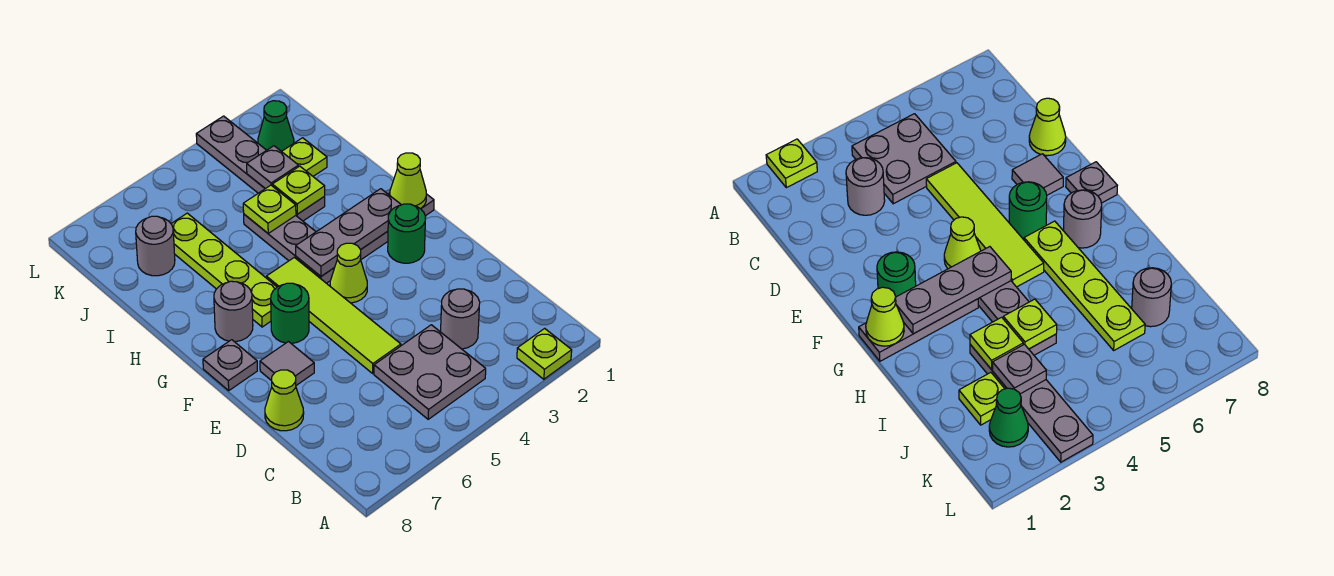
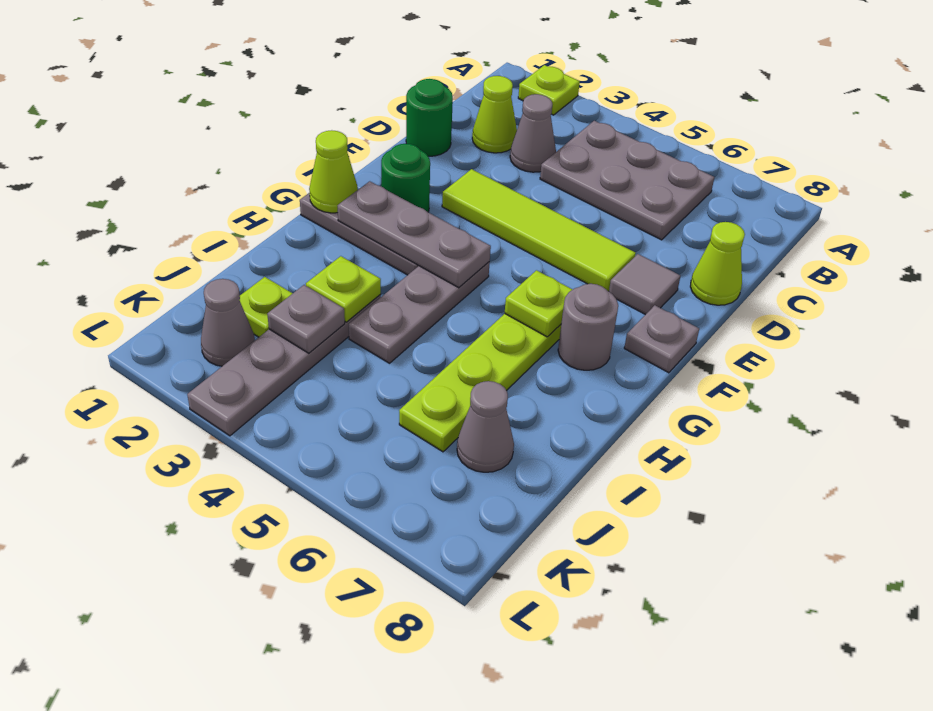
grey 2x2 plate [374,325,486,419] -> grey 2x3 plate [540,121,714,240]
grey 1x1 round brick [441,289,480,349] -> grey 1x1 cone [510,94,556,172]
lime 1x4 tile [266,257,401,373] -> lime 1x4 tile turned to [442,169,636,291]
lime 1x1 cone [330,243,367,303] -> lime 1x1 cone moved to [472,76,517,153]
green 1x1 round brick [271,283,309,343] -> green 1x1 round brick moved to [406,79,453,156]
lime 1x1 plate [243,185,296,233] -> lime 1x1 plate moved to [505,270,572,337]
grey 1x1 round brick [136,216,175,276] -> grey 1x1 cone [457,381,514,472]
green 1x1 cone [258,101,294,151] -> grey 1x1 cone [201,279,255,366]

